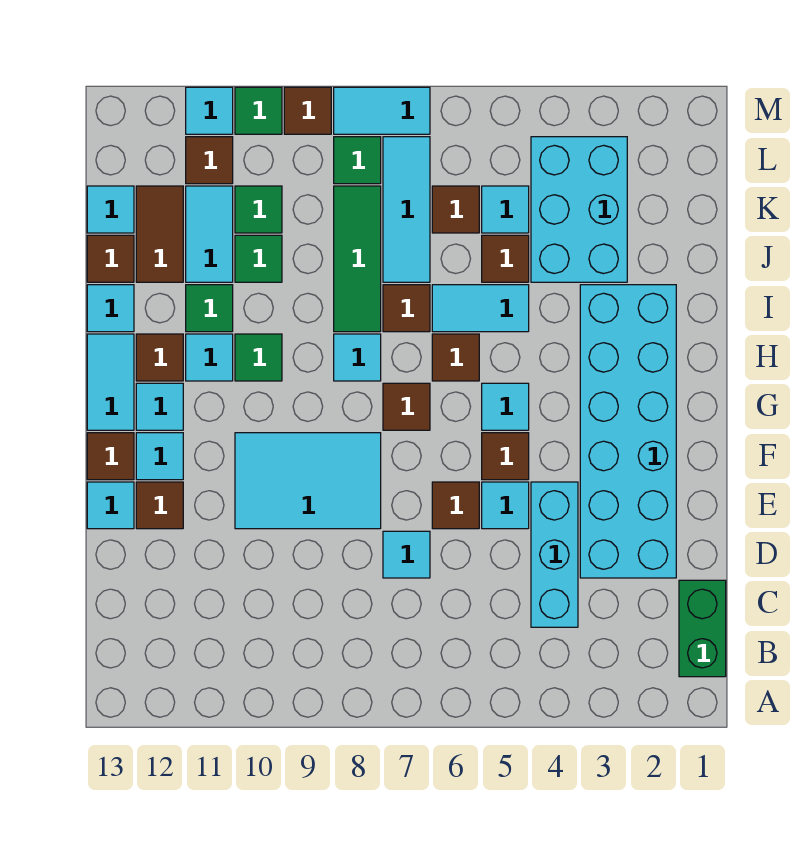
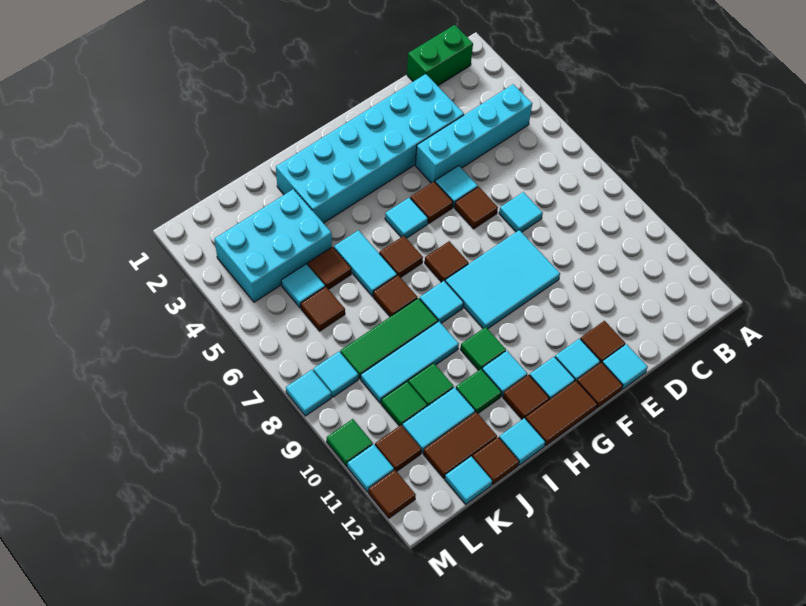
cyan 1x3 brick [531,482,578,627] -> cyan 1x4 brick [416,84,532,183]
cyan 2x3 tile [235,433,381,529] -> cyan 2x3 tile turned to [445,230,560,329]
cyan 1x2 tile [87,334,134,430] -> brown 1x2 tile [525,381,597,446]
cyan 1x3 tile [383,137,430,282] -> cyan 1x3 tile moved to [361,321,459,403]
green 1x1 tile [334,137,381,184] -> cyan 1x1 tile [313,352,359,397]
cyan 1x2 tile [334,87,430,134] -> cyan 1x1 tile [286,370,331,416]
brown 1x1 tile [284,87,331,134] -> brown 1x1 tile moved to [369,470,416,518]

